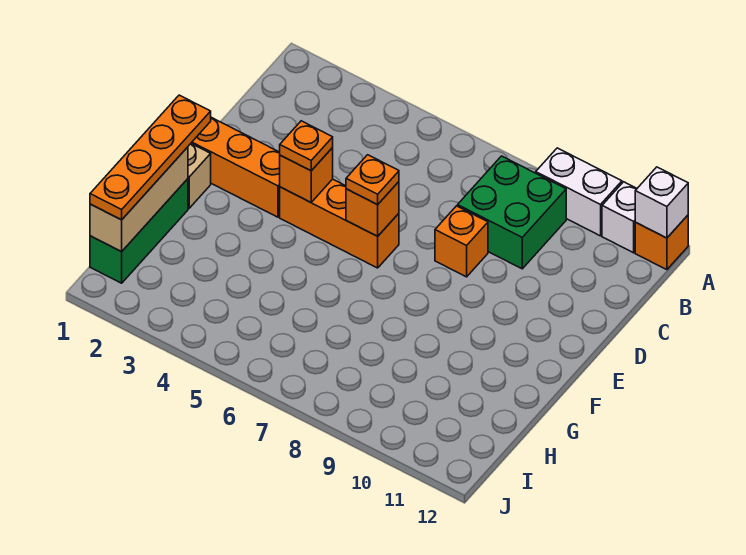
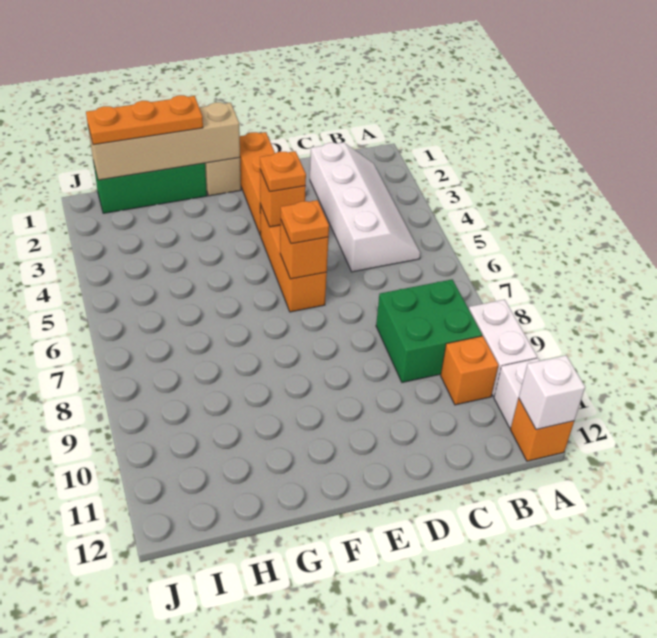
none -> white 2x4 slope [310,142,420,272]
orange 1x1 brick [435,206,488,277] -> orange 1x1 brick moved to [441,336,498,405]
orange 1x4 plate [90,95,211,220] -> orange 1x3 plate [86,95,203,145]
tan 1x3 brick [90,147,188,252] -> tan 1x4 brick [88,102,240,180]

